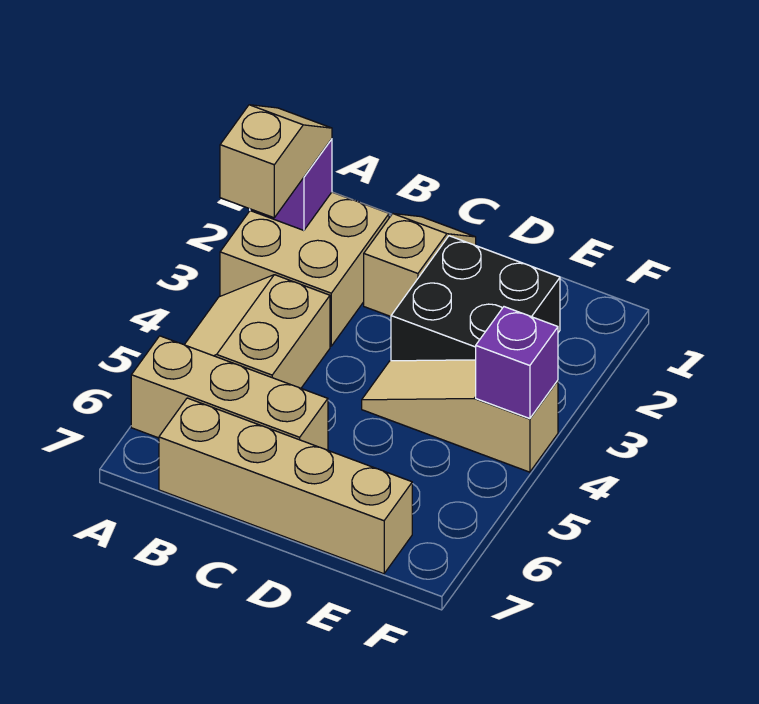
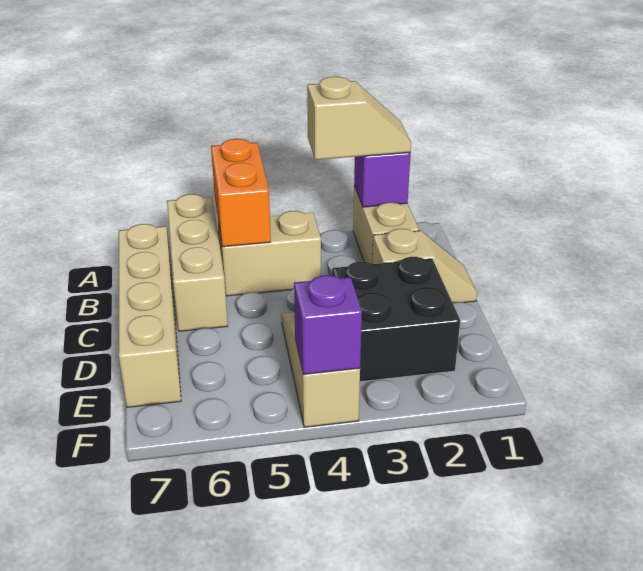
tan 2x2 brick [220,192,389,346] -> tan 1x2 brick [353,186,419,263]
none -> orange 1x2 brick [211,139,271,247]

